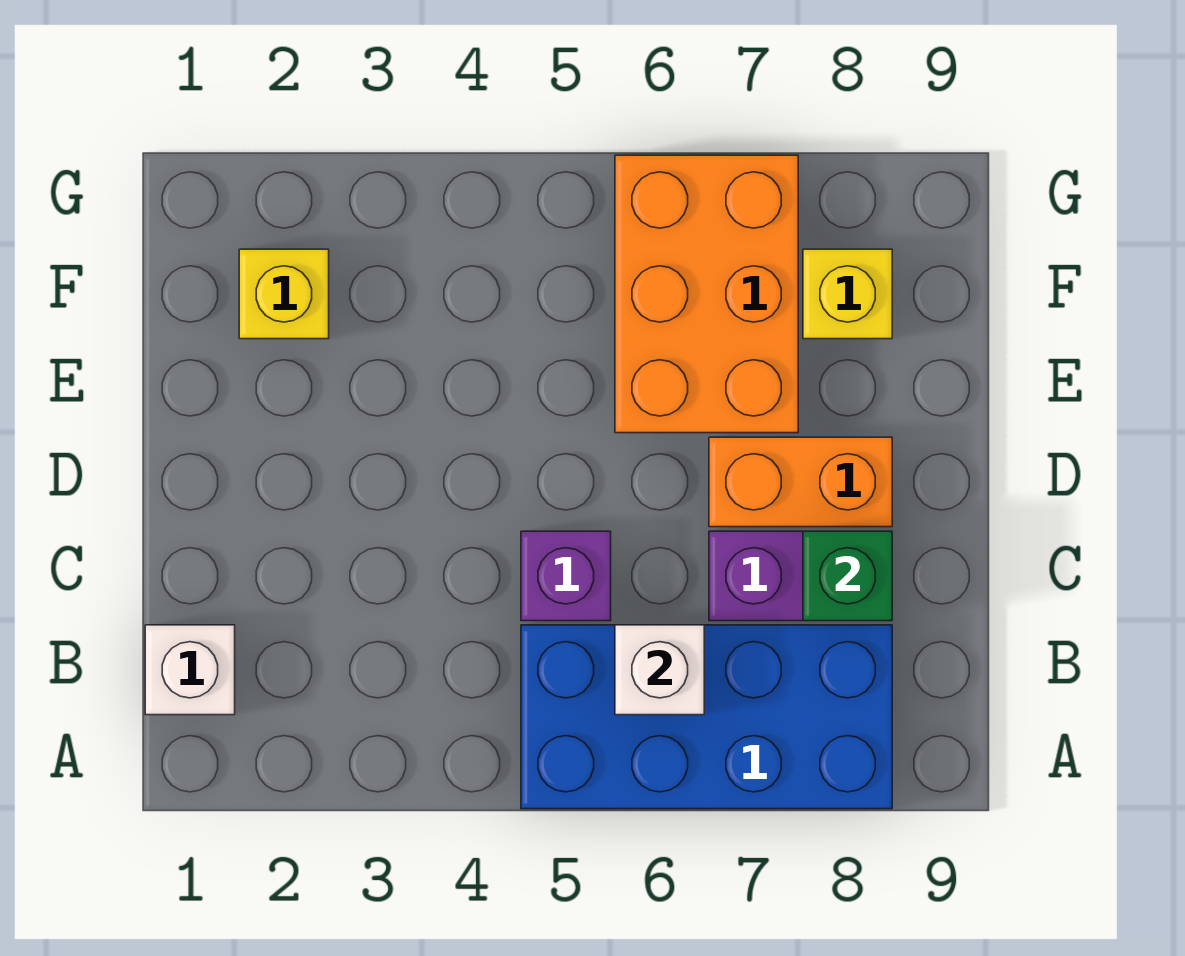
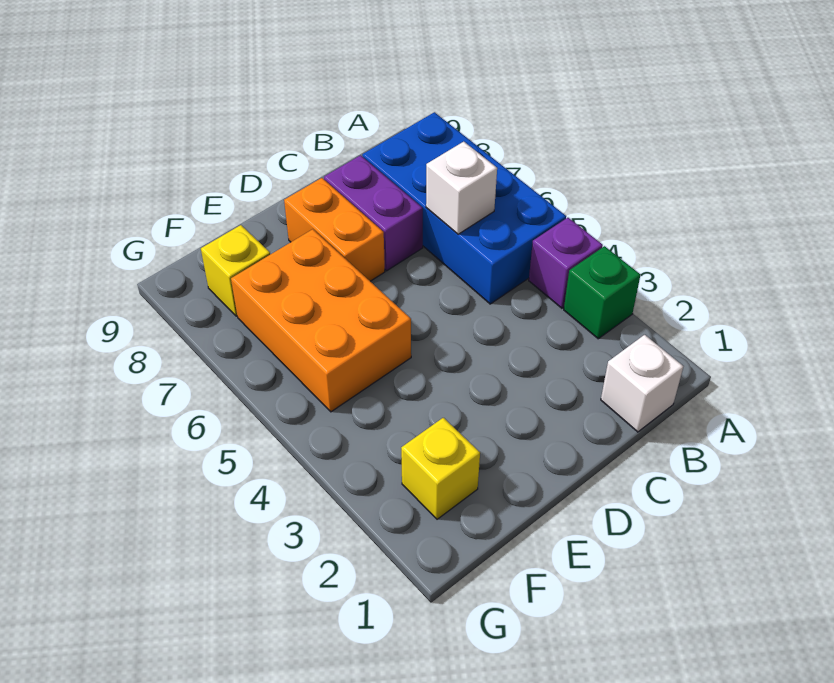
purple 1x1 brick [521,531,611,621] -> purple 1x1 brick moved to [529,218,603,308]
green 1x1 brick [803,531,892,621] -> green 1x1 brick moved to [564,246,641,339]
orange 2x3 brick [615,155,798,433] -> orange 2x3 brick turned to [231,229,411,412]

